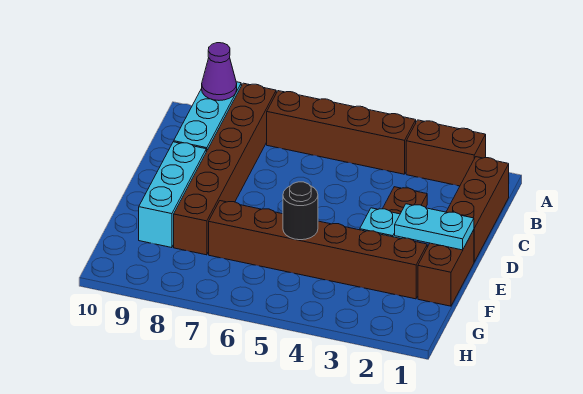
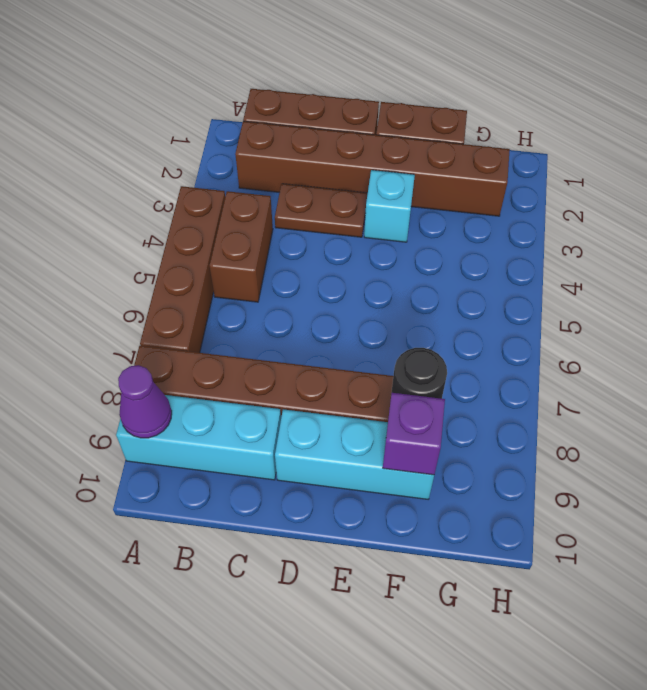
brown 1x2 brick [406,120,486,186] -> brown 1x2 brick moved to [210,191,273,302]
cyan 1x2 plate [395,204,474,250] -> none
brown 1x6 brick [209,201,427,299] -> brown 1x6 brick turned to [235,121,510,216]
black 1x1 round brick [283,182,318,240] -> black 1x1 round brick moved to [391,348,447,399]
none -> purple 1x1 brick [383,393,445,475]

